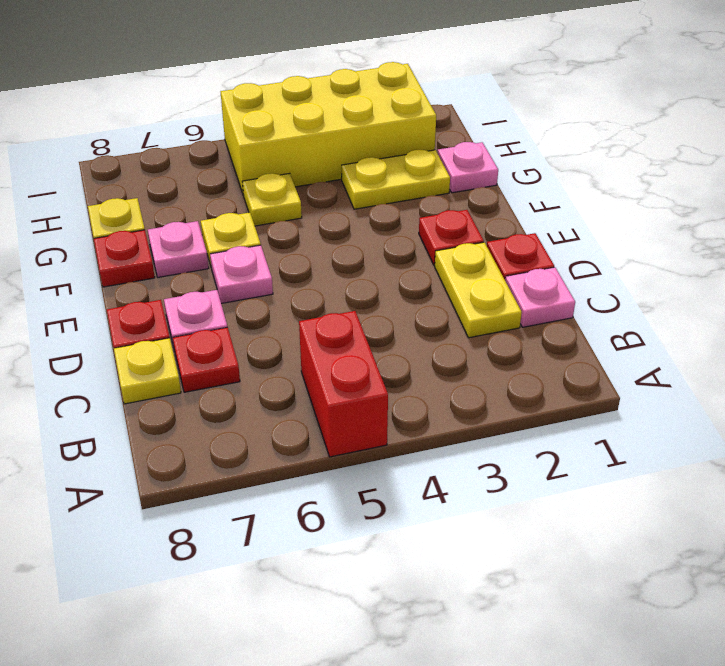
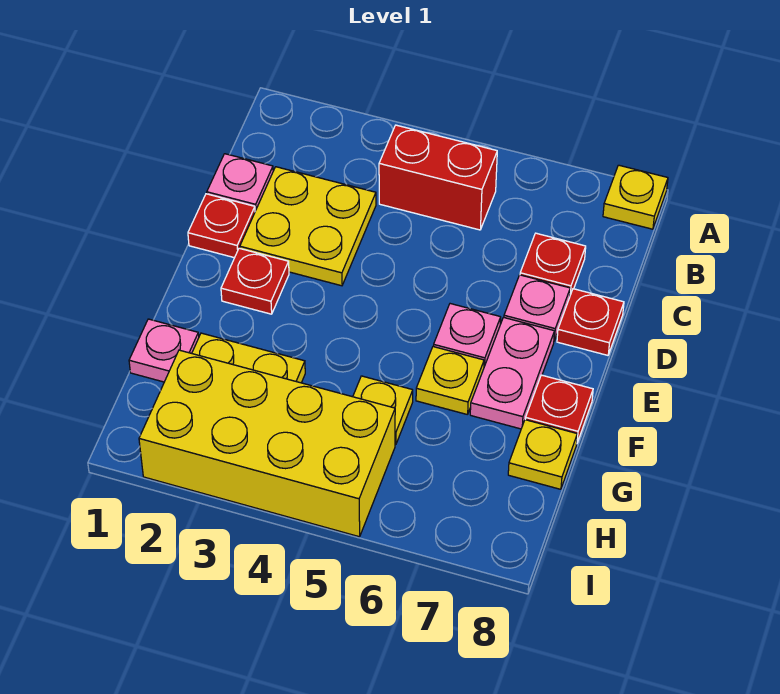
red 1x2 brick [299,311,388,457] -> red 1x2 brick turned to [379,125,497,230]
yellow 1x2 plate [435,242,522,338] -> yellow 2x2 plate [240,167,376,286]
yellow 1x1 plate [114,338,181,404] -> yellow 1x1 plate moved to [603,165,668,229]
pink 1x1 plate [148,221,209,277] -> pink 1x2 plate [470,317,554,429]

